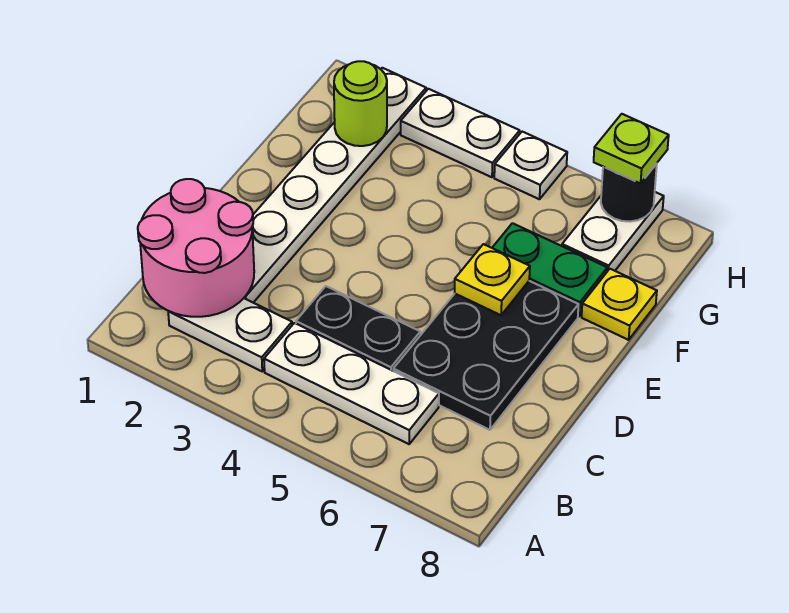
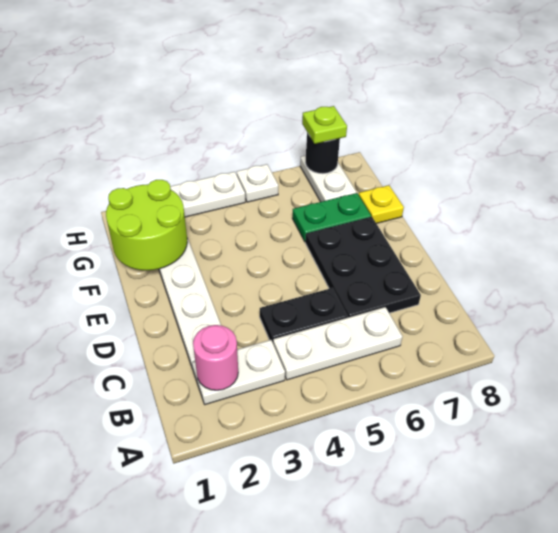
pink 2x2 round brick [138,179,254,317] -> pink 1x1 round brick [193,325,238,390]
yellow 1x1 plate [455,244,530,315] -> none
lime 1x1 round brick [334,61,387,146] -> lime 2x2 round brick [106,180,187,270]

